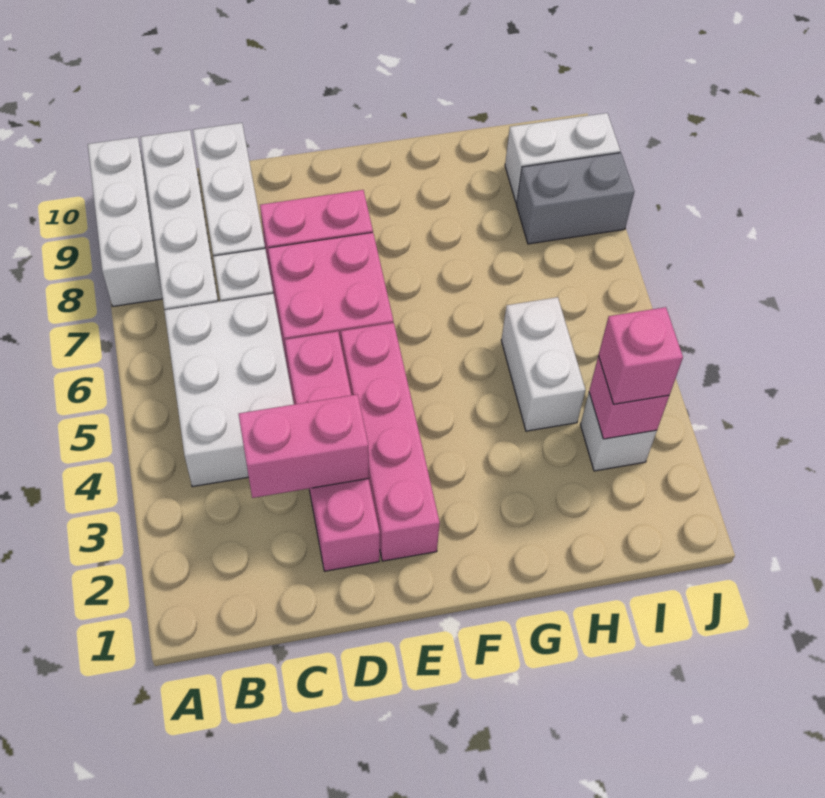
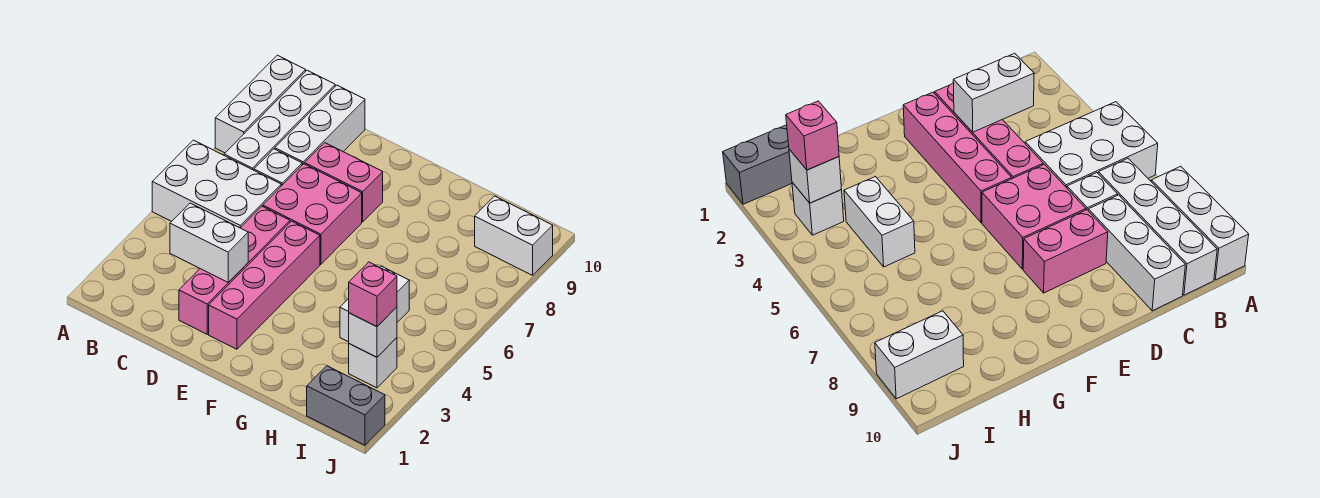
white 2x3 brick [164,293,294,487] -> white 2x3 brick turned to [152,140,281,228]
pink 1x2 brick [239,394,369,498] -> white 1x2 brick [170,203,248,282]
pink 1x1 brick [589,356,669,439] -> white 1x1 brick [349,307,397,357]
grey 1x2 brick [517,153,634,244] -> grey 1x2 brick moved to [307,366,385,445]

